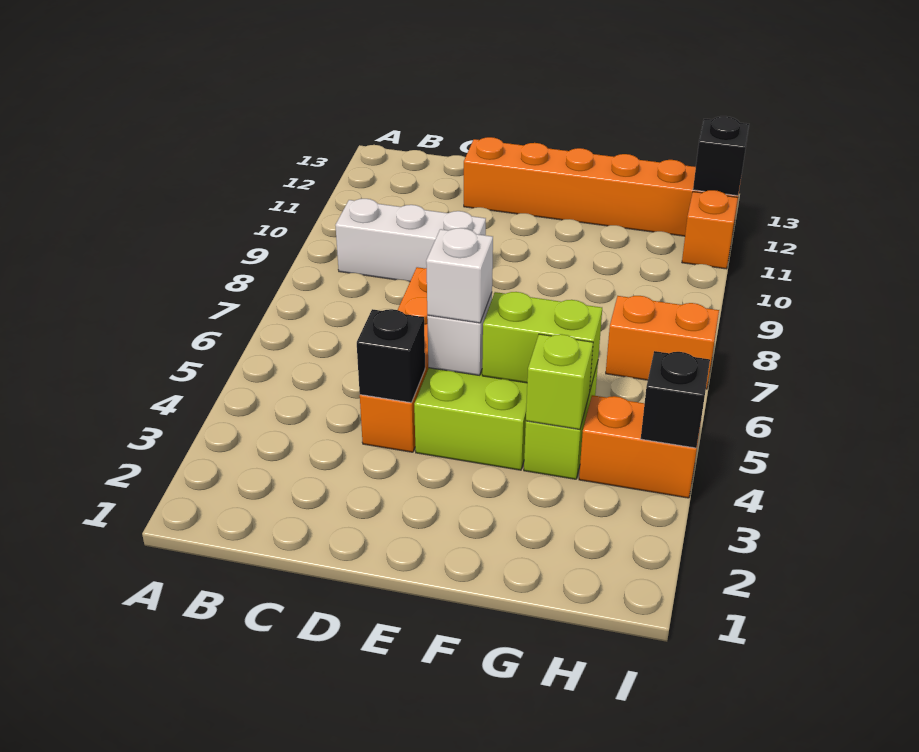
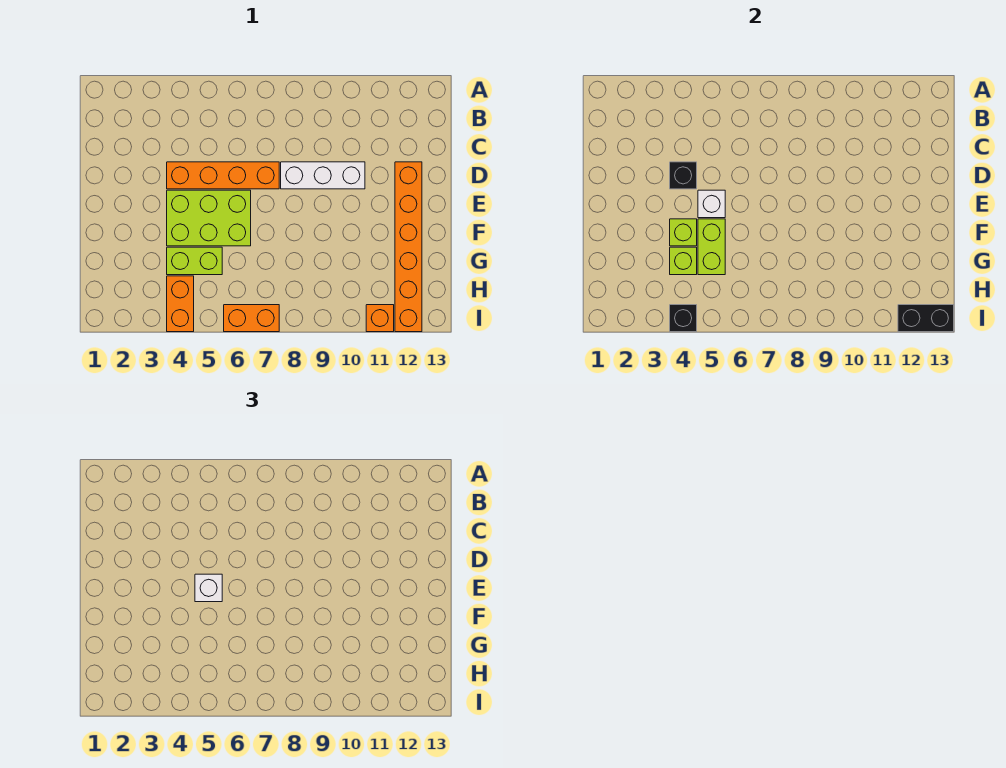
white 1x3 brick [335,199,486,282] -> white 1x3 brick turned to [281,162,365,189]
none -> lime 1x1 brick [670,219,697,246]
orange 1x2 brick [606,296,719,389] -> orange 1x2 brick turned to [224,305,279,332]
black 1x1 brick [693,116,749,196] -> black 1x2 brick [898,305,954,332]

